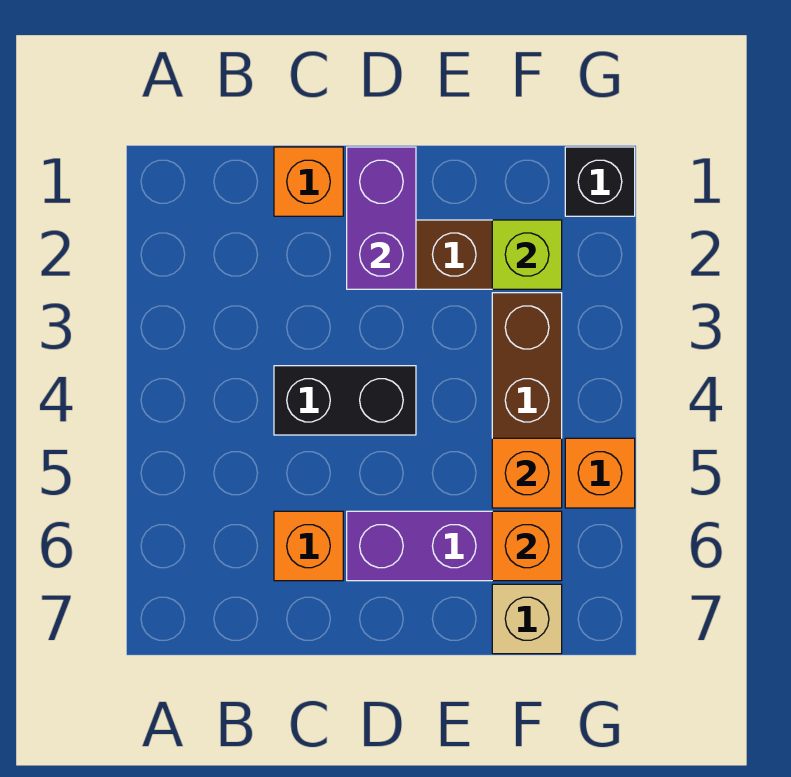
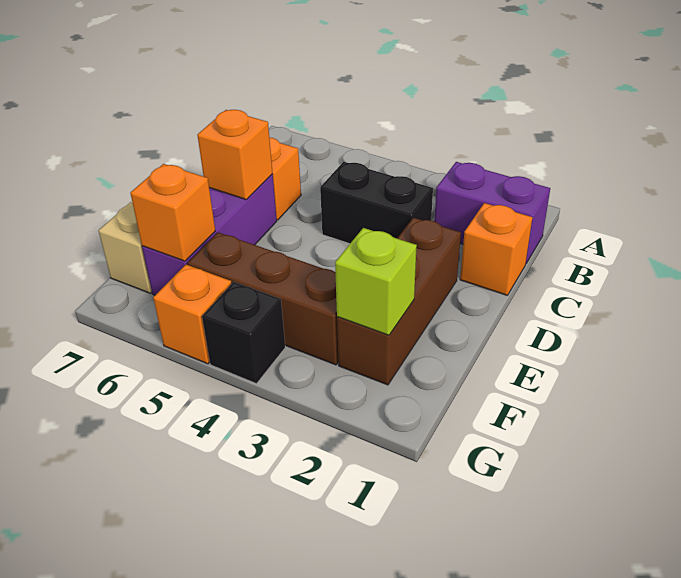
black 1x2 brick [274,366,416,435] -> black 1x2 brick turned to [320,162,433,244]
purple 1x2 brick [347,147,416,289] -> purple 1x2 brick moved to [434,162,550,263]
orange 1x1 brick [492,438,562,508] -> orange 1x1 brick moved to [197,110,273,200]
black 1x1 brick [565,147,635,216] -> black 1x1 brick moved to [202,282,285,384]

